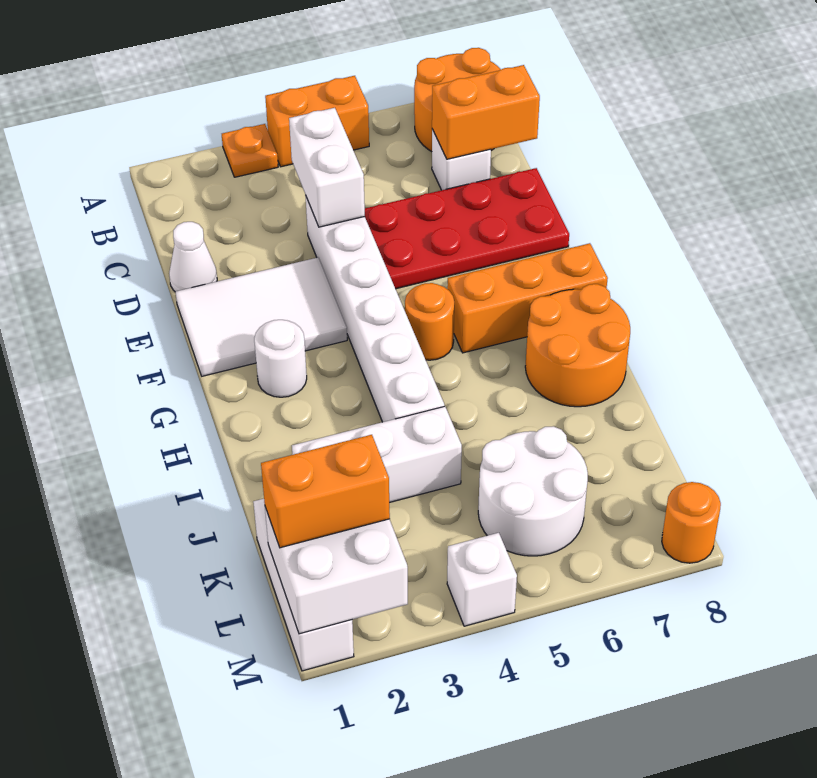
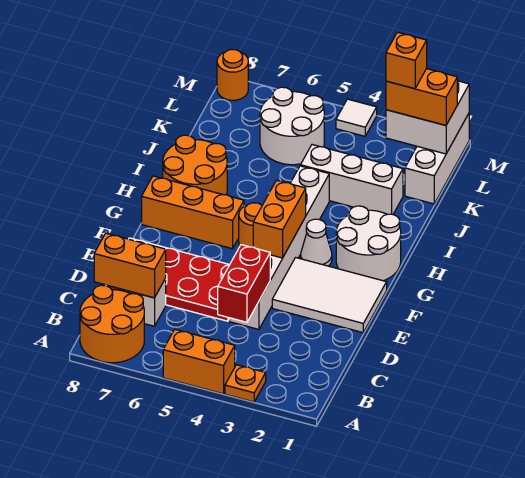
white 1x2 brick [289,108,365,227] -> red 1x2 brick [218,245,270,322]
white 1x1 cone [169,222,217,292] -> white 1x1 cone moved to [301,219,332,266]
none -> orange 1x2 brick [253,180,306,258]
white 1x1 round brick [254,320,307,397] -> white 2x2 round brick [336,206,401,281]
none -> orange 1x1 brick [386,32,427,89]
white 1x1 brick [447,533,517,626] -> white 1x1 tile [336,99,377,136]

